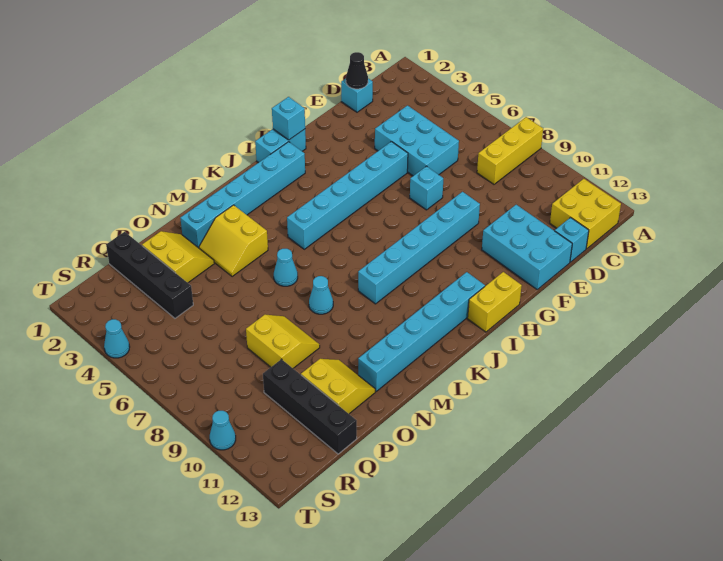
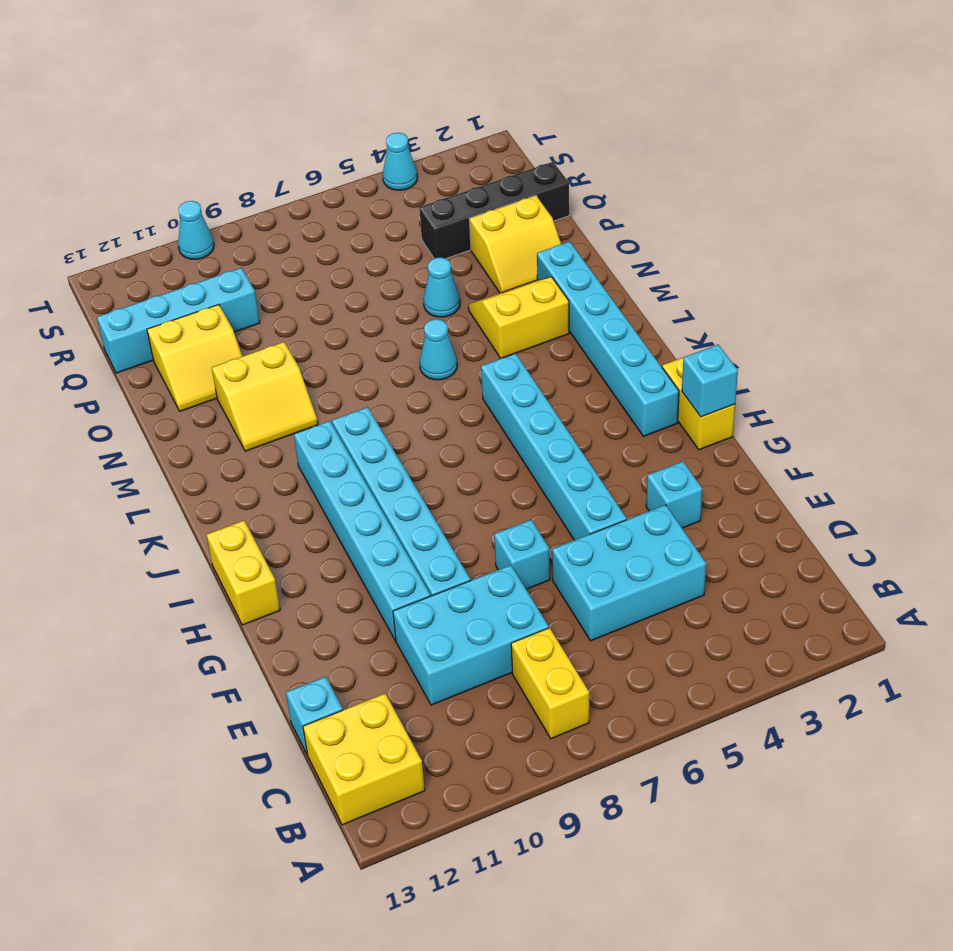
yellow 1x3 brick [477,117,543,184] -> yellow 1x2 brick [511,628,589,739]
cyan 1x1 brick [341,79,373,112] -> cyan 1x1 brick moved to [646,462,702,528]
black 1x1 cone [346,52,368,89] -> none
cyan 2x3 brick [482,205,572,289] -> cyan 2x3 brick moved to [393,565,549,705]
cyan 1x2 brick [255,129,306,163] -> yellow 1x2 brick [662,358,735,450]
cyan 1x6 brick [358,272,485,391] -> cyan 1x6 brick moved to [294,421,431,641]
cyan 1x1 cone [309,276,333,314] -> cyan 1x1 cone moved to [424,257,460,317]
yellow 2x2 slope [246,315,320,368] -> yellow 2x2 slope moved to [212,342,318,451]
black 1x4 brick [263,359,357,454] -> cyan 1x4 brick [97,268,260,373]

